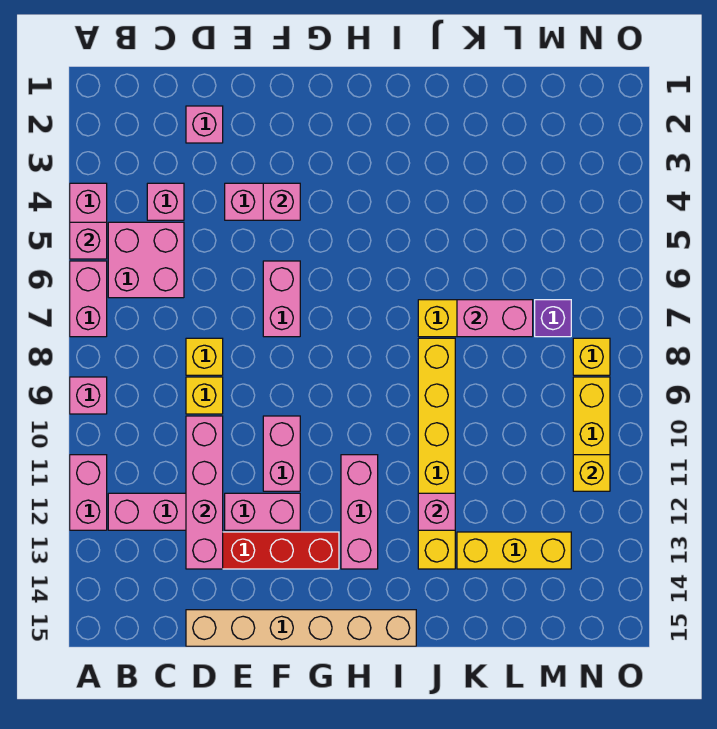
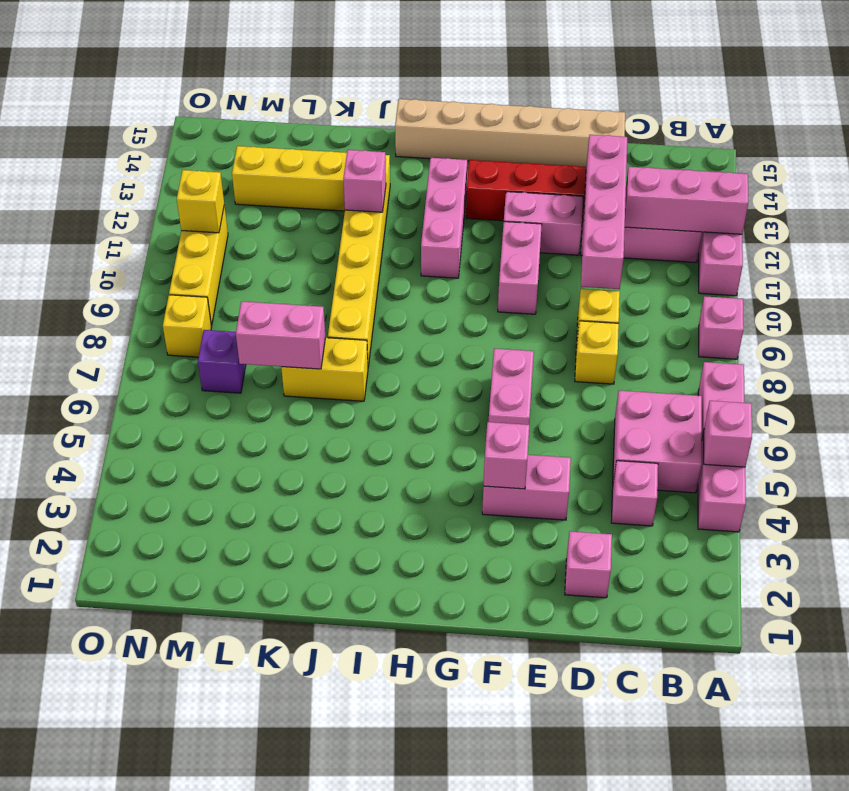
none -> pink 1x3 brick [625,167,748,234]

